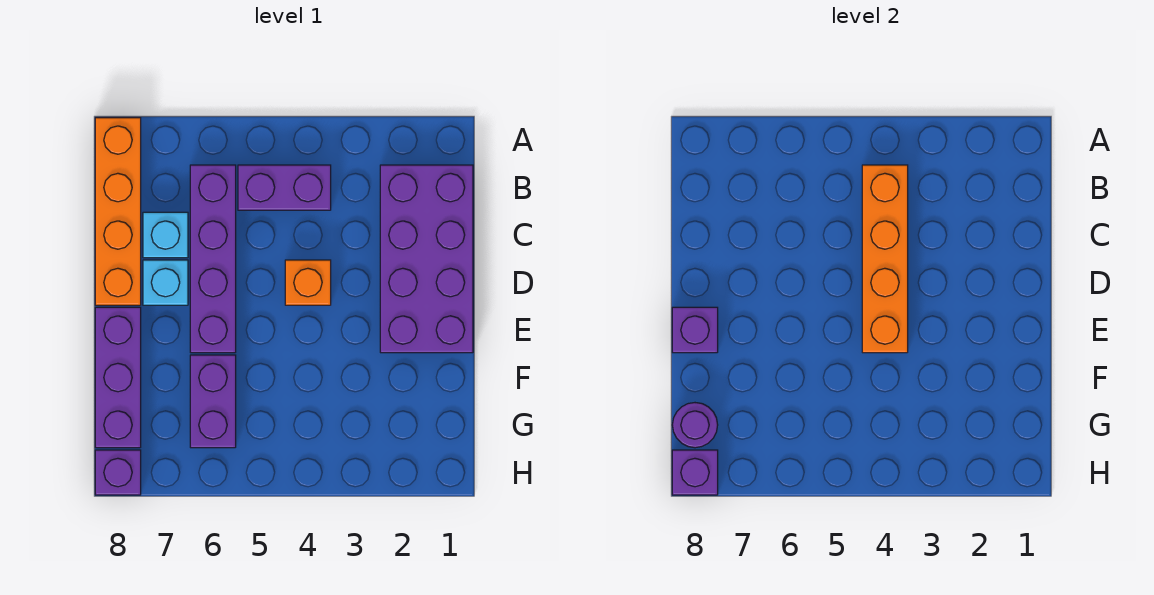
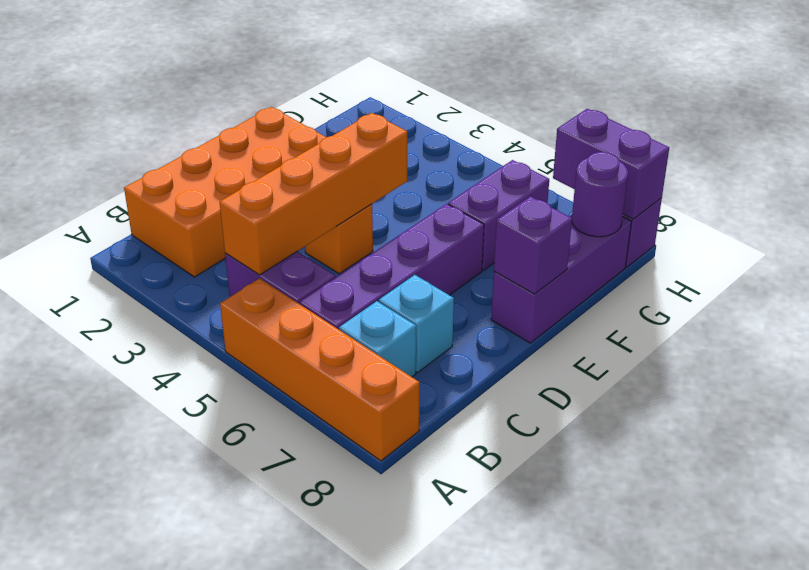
orange 1x4 brick [95,118,141,305] -> orange 1x4 brick turned to [220,278,420,461]
purple 2x4 brick [380,165,473,353] -> orange 2x4 brick [124,107,326,277]
cyan 1x1 brick [143,260,188,305] -> cyan 1x1 brick moved to [339,301,416,377]
purple 1x1 brick [672,450,718,495] -> purple 1x2 brick [553,109,669,219]

